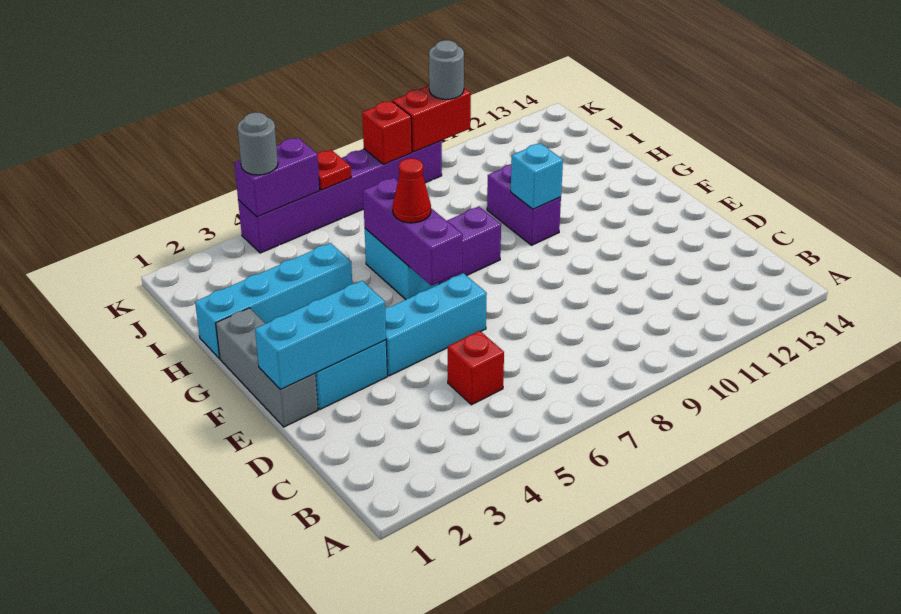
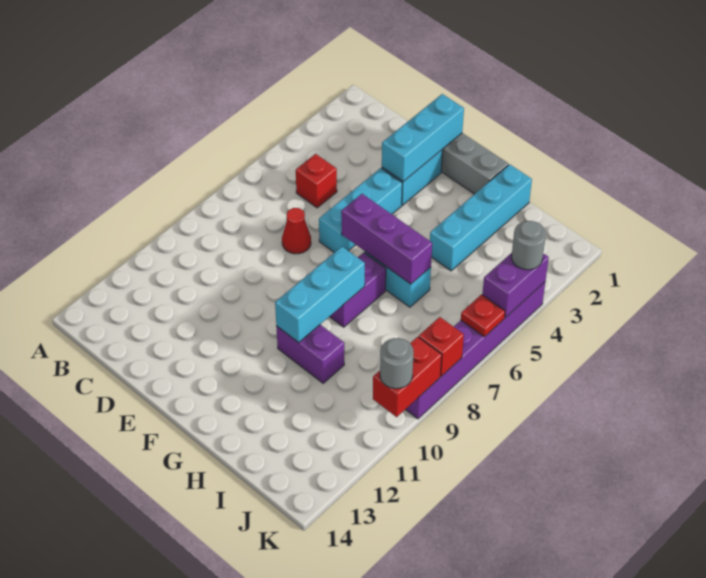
red 1x1 cone [393,158,431,223] -> red 1x1 cone moved to [282,208,311,254]
cyan 1x1 brick [511,143,563,209] -> cyan 1x3 brick [275,247,365,343]

